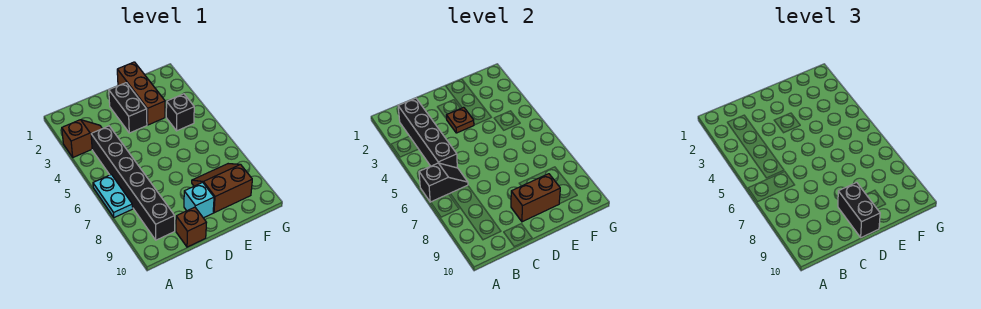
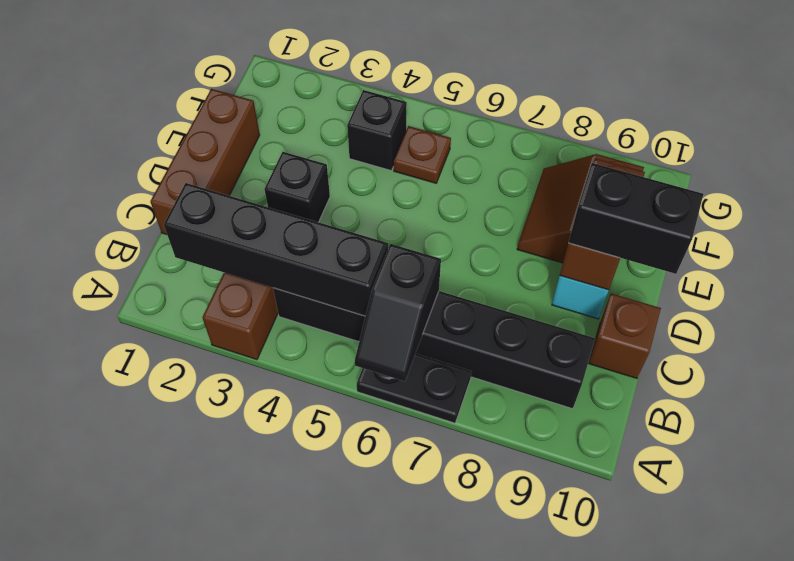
cyan 1x2 plate [93,174,133,218] -> black 1x2 plate [357,354,472,423]
black 1x2 slope [419,163,468,202] -> black 1x2 slope turned to [355,244,441,381]
black 1x2 brick [109,83,147,133] -> black 1x1 brick [264,152,330,222]
brown 1x1 plate [446,107,474,133] -> brown 1x1 plate moved to [394,126,451,183]
brown 1x3 brick [117,62,165,125] -> brown 1x3 brick turned to [150,89,260,235]

